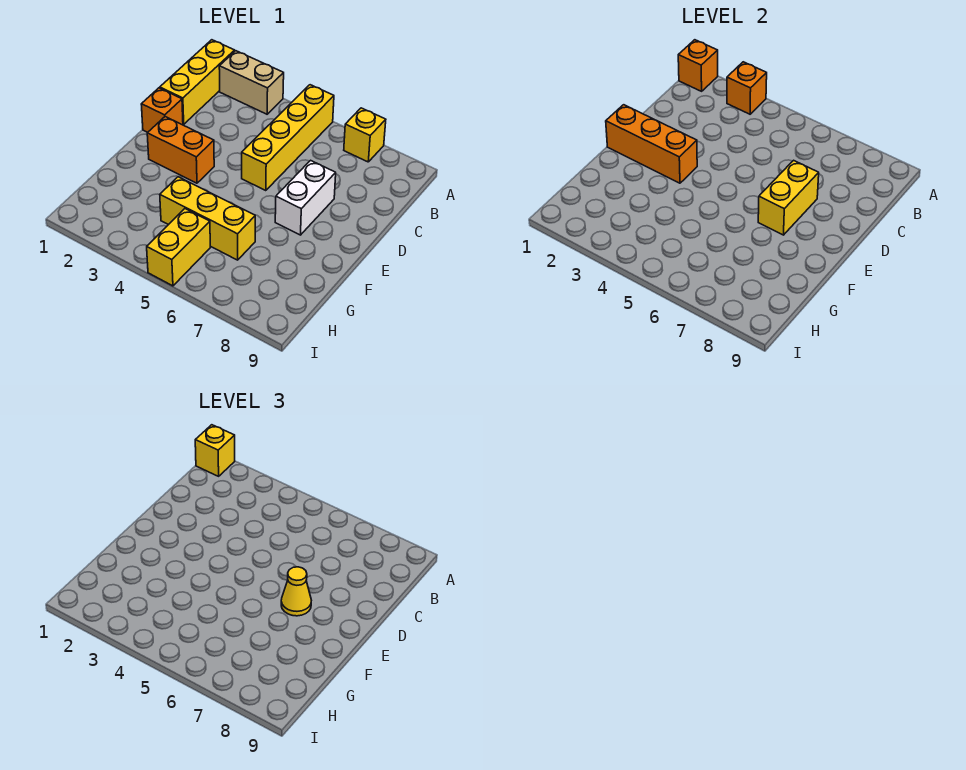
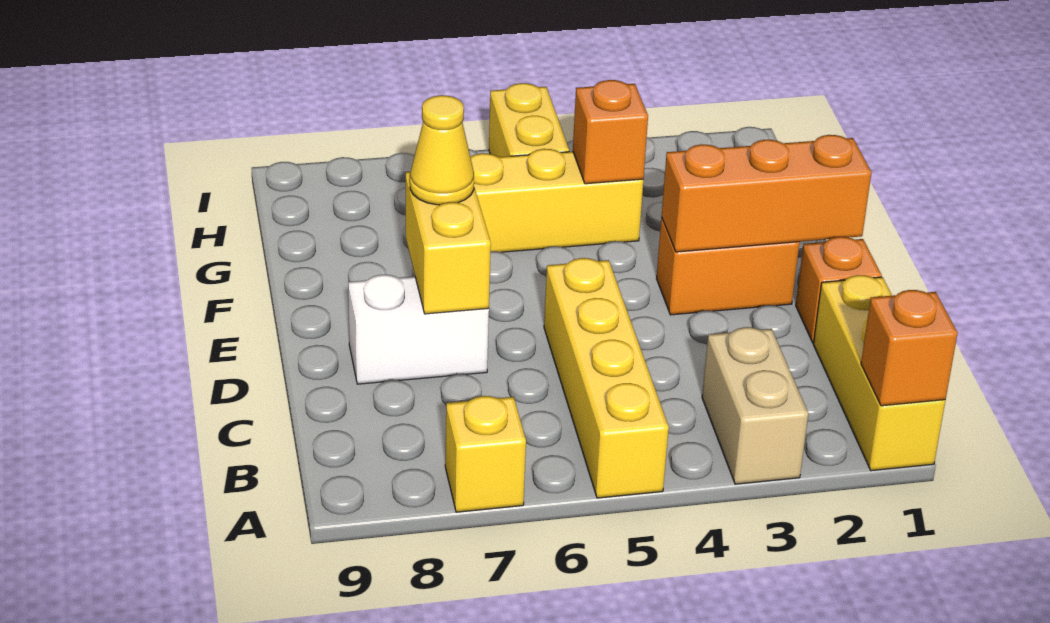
yellow 1x1 brick [195,425,235,476] -> none
tan 1x2 brick [219,51,284,114] -> tan 1x2 brick turned to [702,327,808,484]
orange 1x1 brick [727,62,767,114] -> orange 1x1 brick moved to [573,80,648,184]
white 1x2 brick [275,160,336,235] -> white 1x2 brick turned to [348,274,489,384]

